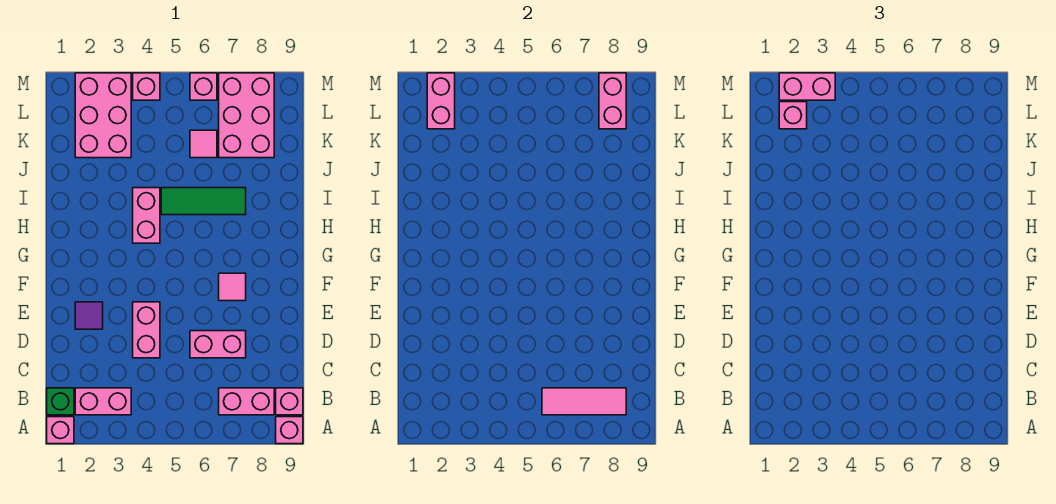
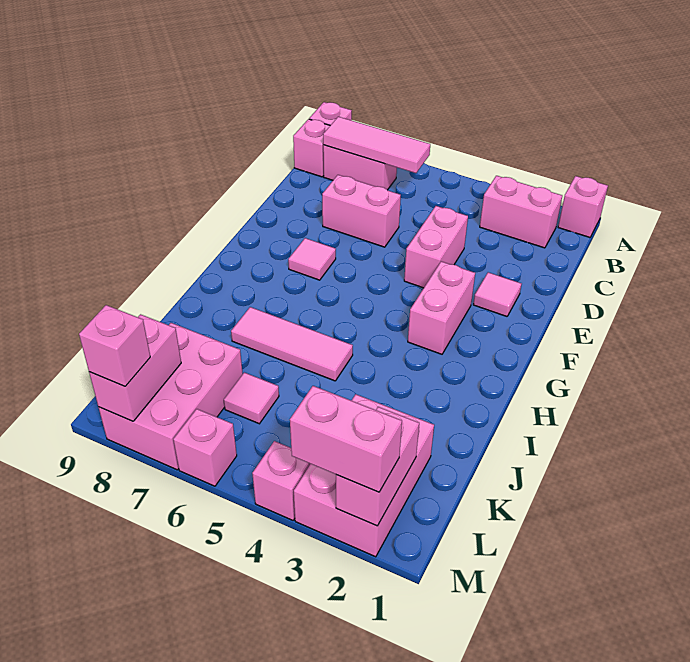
green 1x1 brick [47,388,74,415] -> none
purple 1x1 tile [75,302,103,329] -> pink 1x1 tile [473,272,522,316]
pink 1x2 brick [133,188,160,243] -> pink 1x2 brick moved to [408,261,475,354]
green 1x3 tile [161,188,246,215] -> pink 1x3 tile [231,307,353,381]
pink 1x1 brick [779,102,807,129] -> pink 1x1 brick moved to [79,305,150,386]

